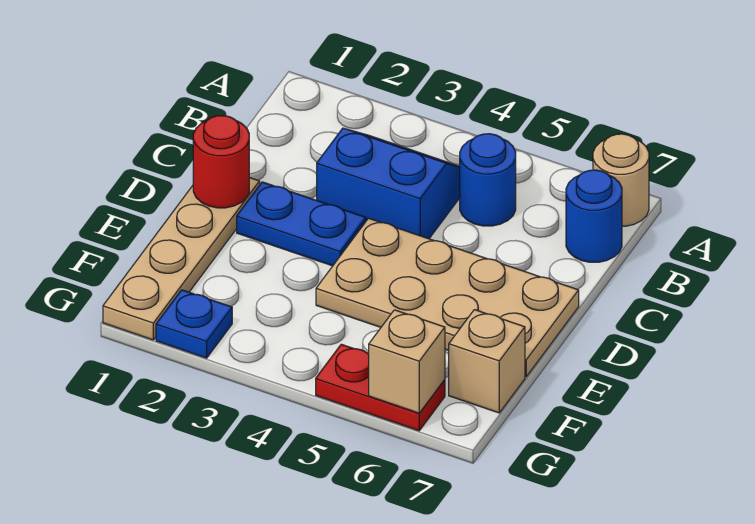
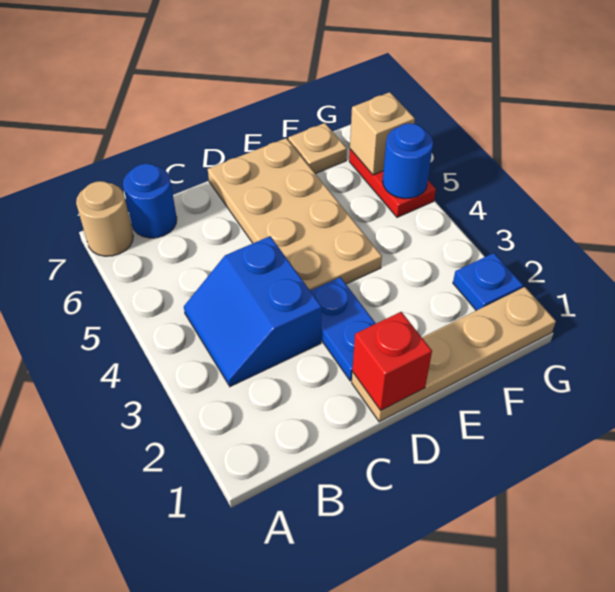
blue 1x1 round brick [460,134,516,226] -> blue 1x1 round brick moved to [383,123,433,199]
red 1x1 round brick [193,116,249,208] -> red 1x1 brick [352,312,432,410]
tan 1x1 brick [449,310,525,413] -> tan 1x1 plate [288,123,347,174]

